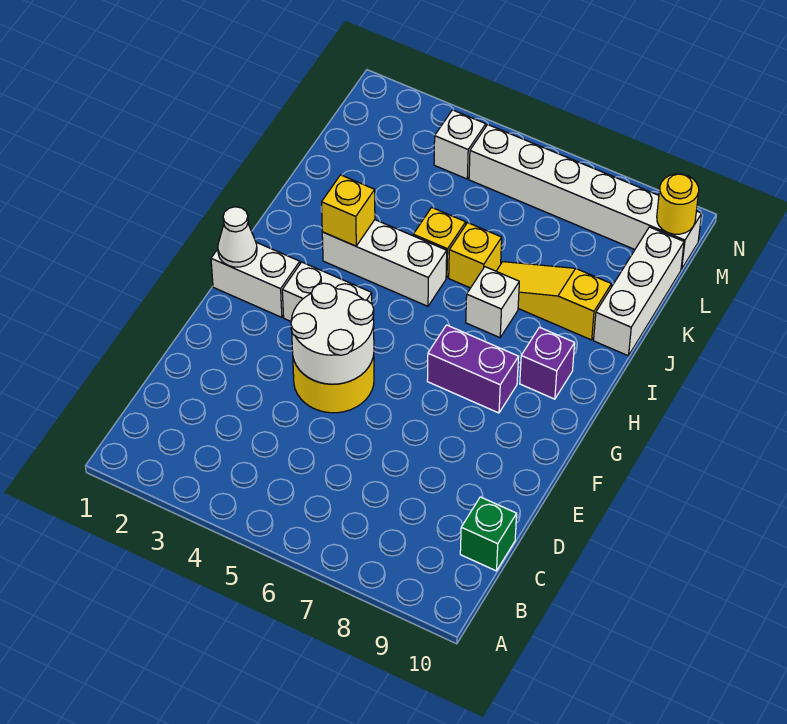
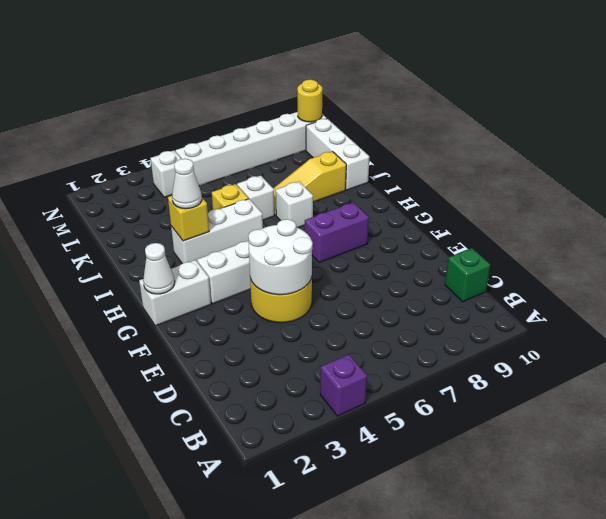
purple 1x1 brick [520,327,575,399] -> purple 1x1 brick moved to [320,354,367,416]
none -> white 1x1 cone [172,159,202,209]
yellow 1x1 brick [449,223,502,288] -> white 1x1 brick [237,176,274,220]

